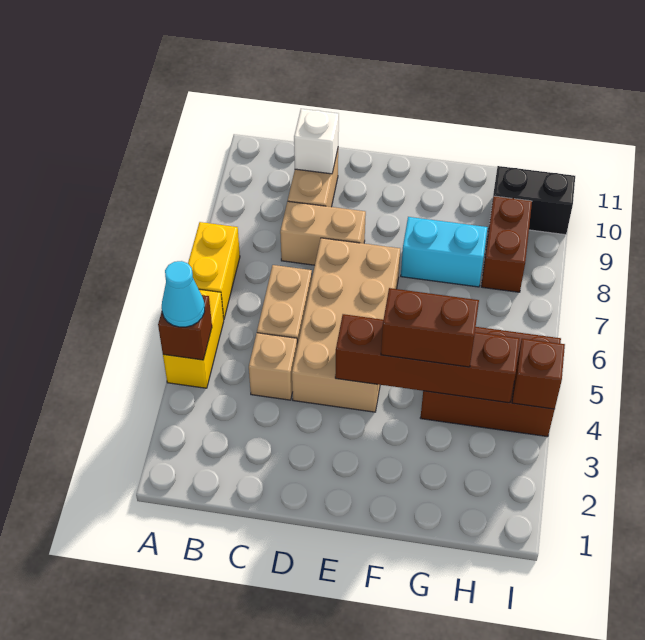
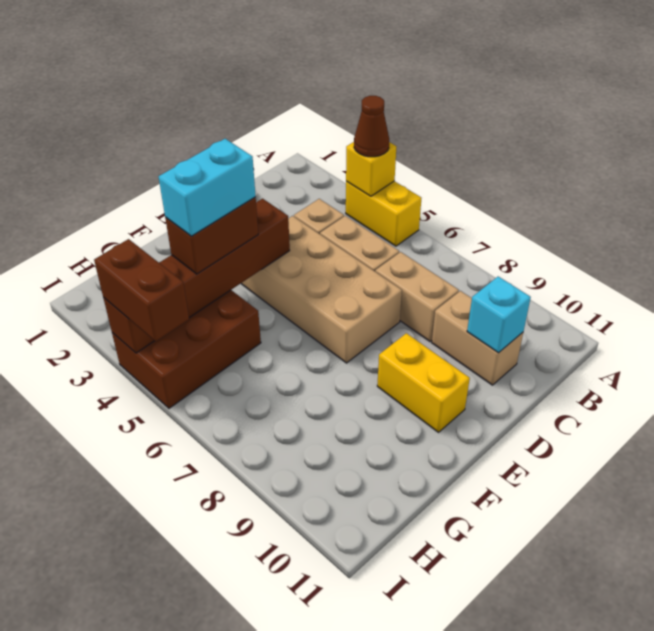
brown 1x1 brick [158,295,212,360] -> yellow 1x1 brick [346,142,396,196]
cyan 1x1 cone [162,261,205,327] -> brown 1x1 cone [354,96,389,157]
yellow 1x2 brick [188,222,240,319] -> yellow 1x2 brick moved to [377,333,470,432]
tan 1x2 brick [280,201,366,265] -> tan 1x2 brick turned to [375,252,459,341]
white 1x1 brick [294,109,339,174] -> cyan 1x1 brick [467,277,531,353]
cyan 1x2 brick [401,217,488,287] -> cyan 1x2 brick moved to [159,139,256,236]
brown 1x2 brick [481,196,532,292] -> brown 1x2 brick moved to [94,239,189,341]
black 1x2 brick [490,166,575,235] -> none

